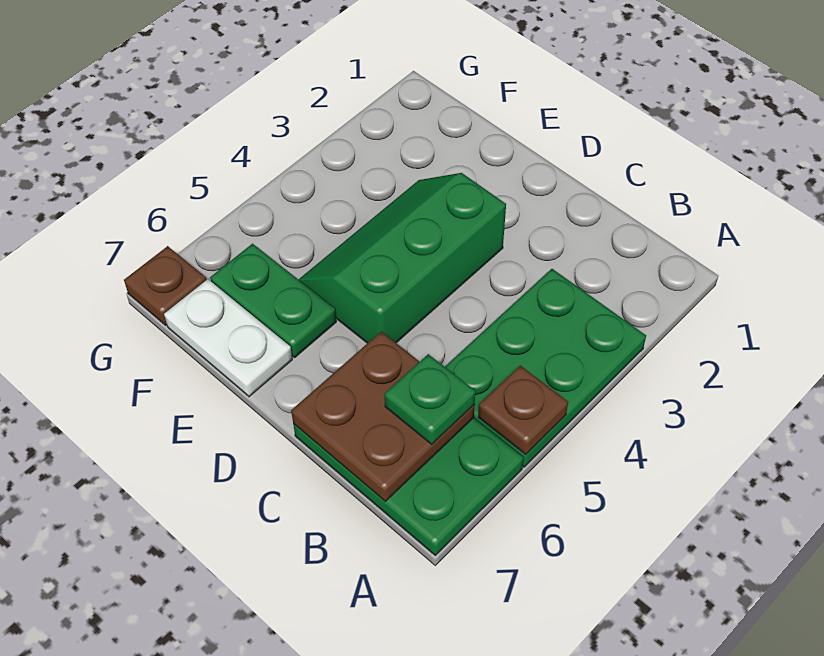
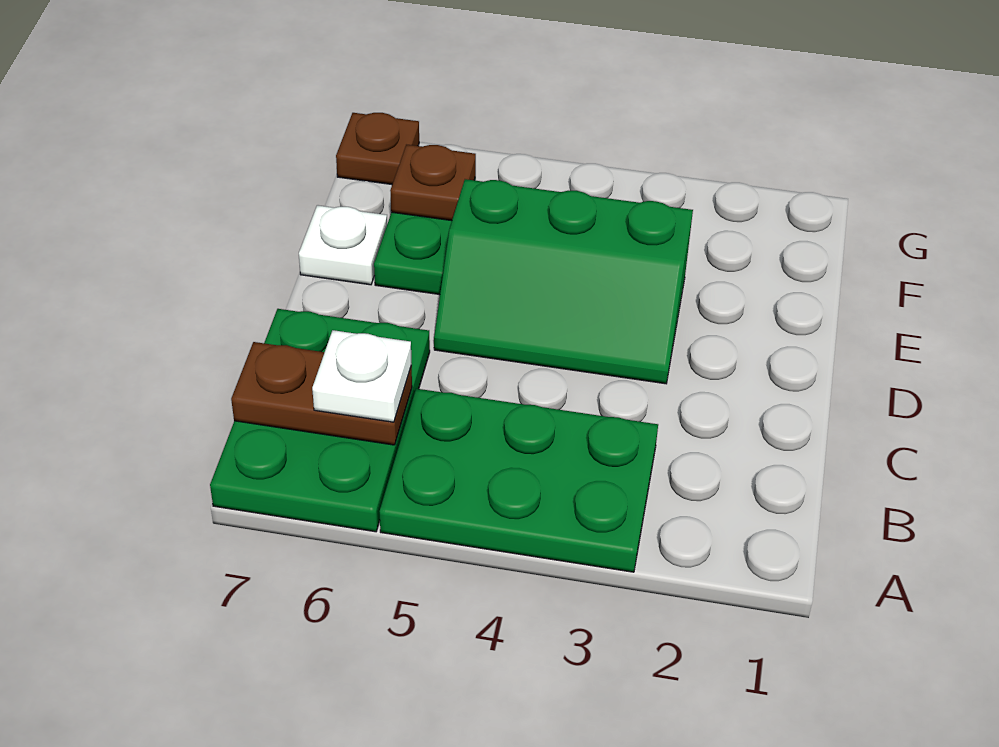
brown 1x1 plate [478,365,568,455] -> brown 1x1 plate moved to [390,145,476,221]
brown 2x2 plate [291,332,475,501] -> brown 1x2 plate [231,342,412,445]
green 1x1 plate [385,354,475,444] -> white 1x1 plate [312,330,412,422]
green 2x3 slope [298,173,506,343] -> green 2x3 slope turned to [434,179,693,384]
white 1x2 plate [164,279,292,397] -> white 1x1 plate [299,205,387,285]

